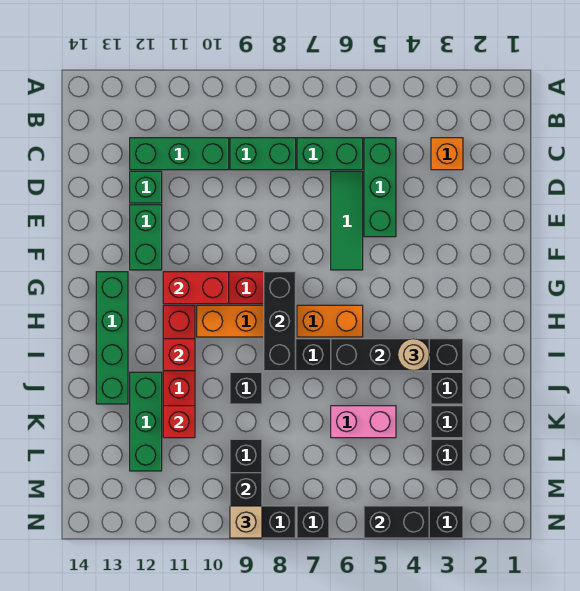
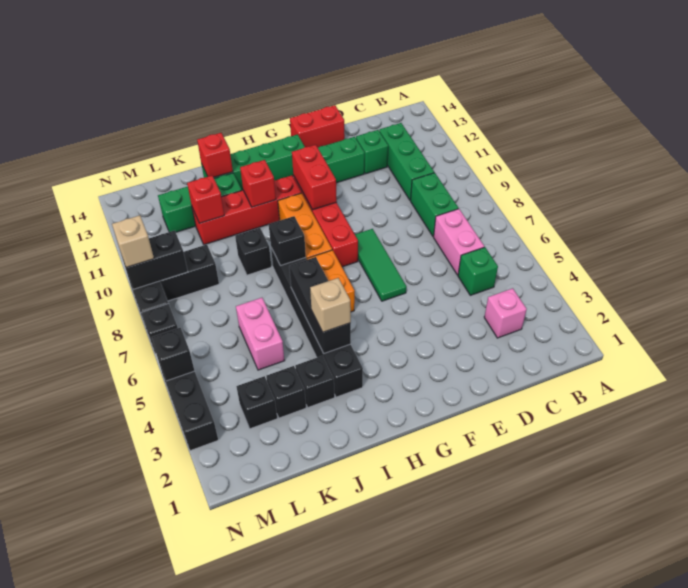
orange 1x1 brick [431,138,463,170] -> pink 1x1 brick [484,288,527,338]
green 1x3 brick [364,138,396,237] -> green 1x1 brick [458,247,498,295]
green 1x2 brick [297,138,363,170] -> pink 1x2 brick [434,209,484,275]
green 1x3 tile [331,171,363,270] -> green 1x3 tile turned to [355,229,406,301]
none -> red 1x2 brick [290,105,345,147]
black 1x3 brick [264,272,296,371] -> black 1x1 brick [269,216,306,266]
tan 1x1 round brick [398,339,429,371] -> tan 1x1 brick [310,278,351,332]
none -> red 1x1 brick [197,133,233,177]
black 1x2 brick [364,506,429,538] -> black 1x1 brick [152,328,195,381]

